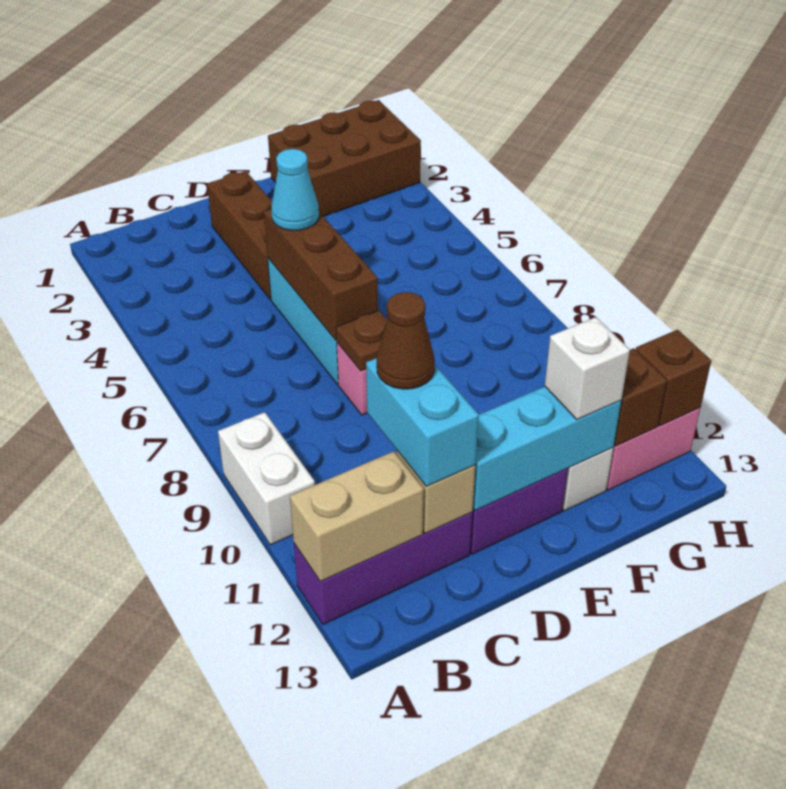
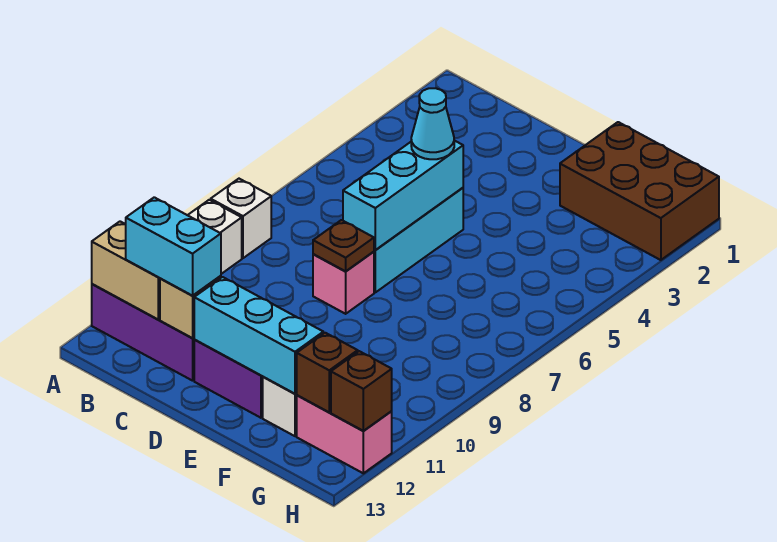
cyan 1x2 brick [366,358,479,486] -> cyan 1x2 brick turned to [125,197,221,296]
brown 1x1 cone [377,292,435,389] -> none
brown 1x3 brick [207,171,272,300] -> none
brown 1x3 brick [264,209,378,340] -> cyan 1x3 brick [343,140,463,250]
white 1x1 brick [545,317,630,419] -> white 1x1 brick moved to [211,179,271,258]

